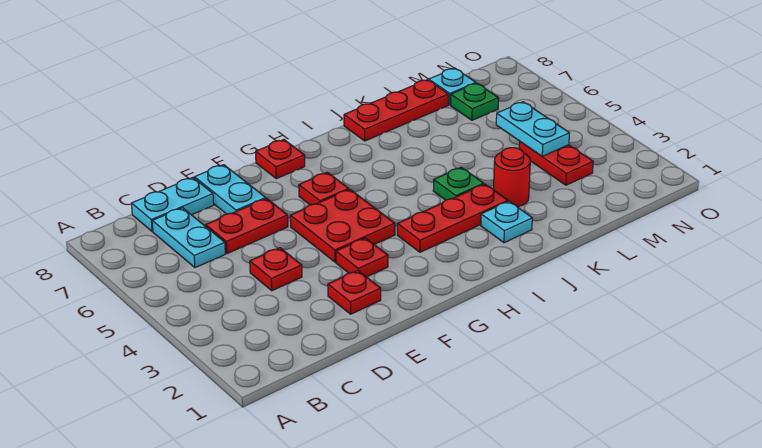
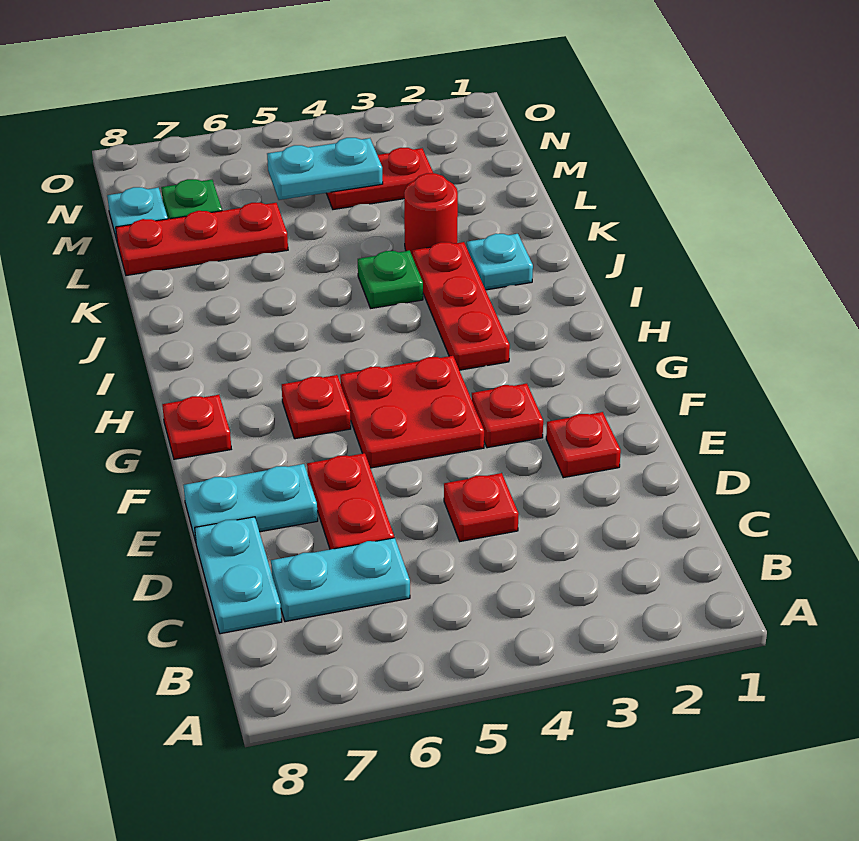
red 1x3 plate [344,80,448,141] -> red 1x3 plate turned to [116,203,288,275]

